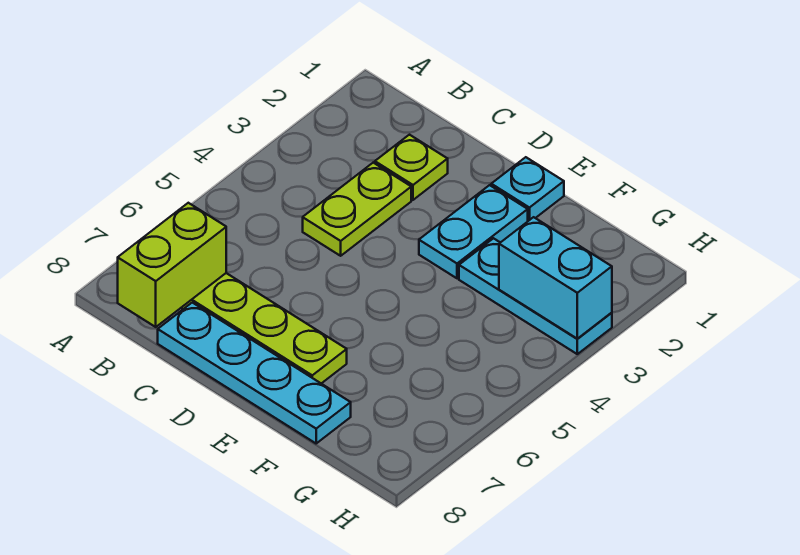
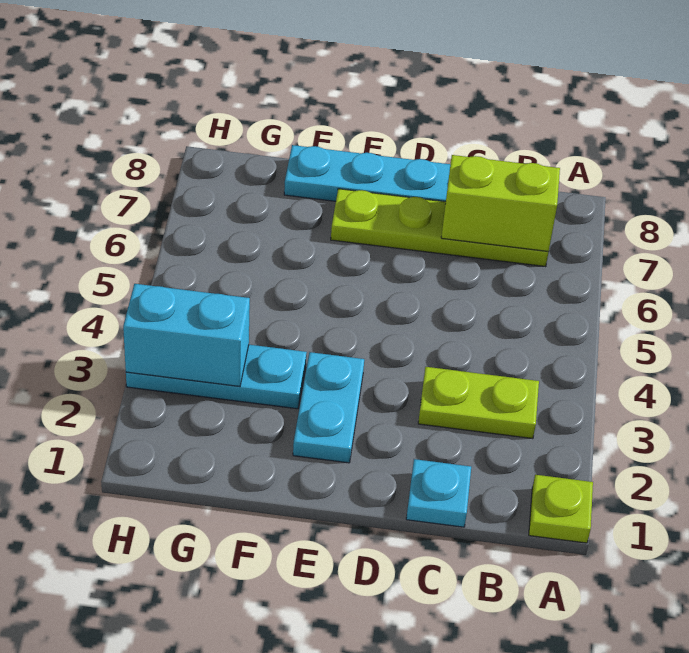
lime 1x2 brick [118,203,226,327] -> lime 1x2 brick turned to [441,155,560,252]
lime 1x1 plate [375,135,448,200] -> lime 1x1 plate moved to [529,475,593,543]
lime 1x2 plate [303,163,411,256] -> lime 1x2 plate turned to [418,367,539,439]
cyan 1x1 plate [491,157,564,221] -> cyan 1x1 plate moved to [406,459,471,527]

